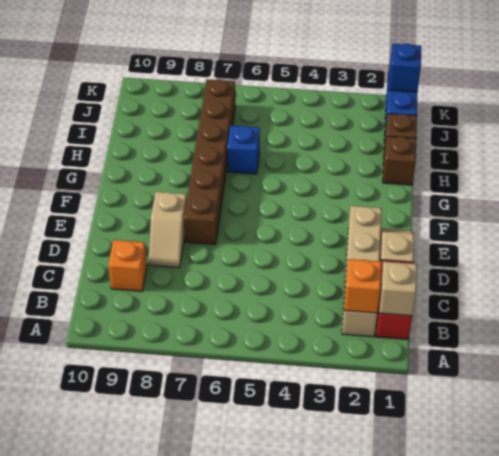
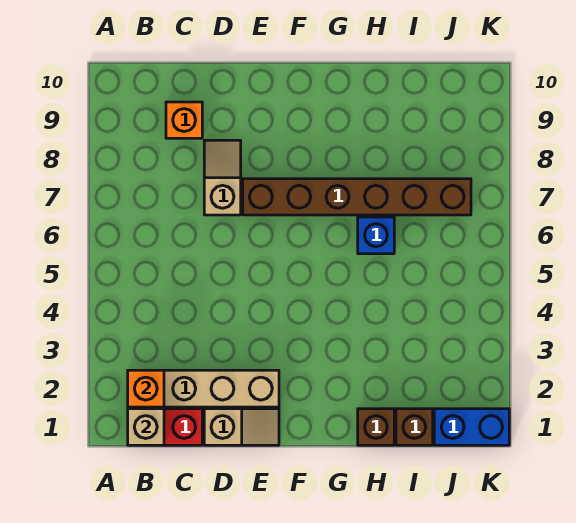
tan 1x2 slope [148,192,187,268] -> tan 1x2 slope turned to [204,140,241,215]
blue 1x1 brick [388,44,421,92] -> none

